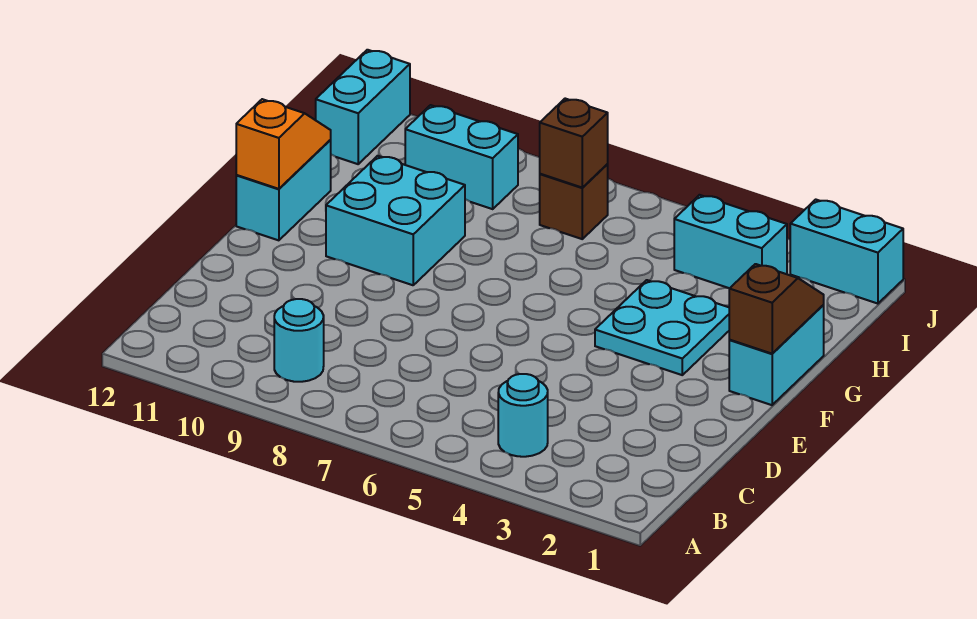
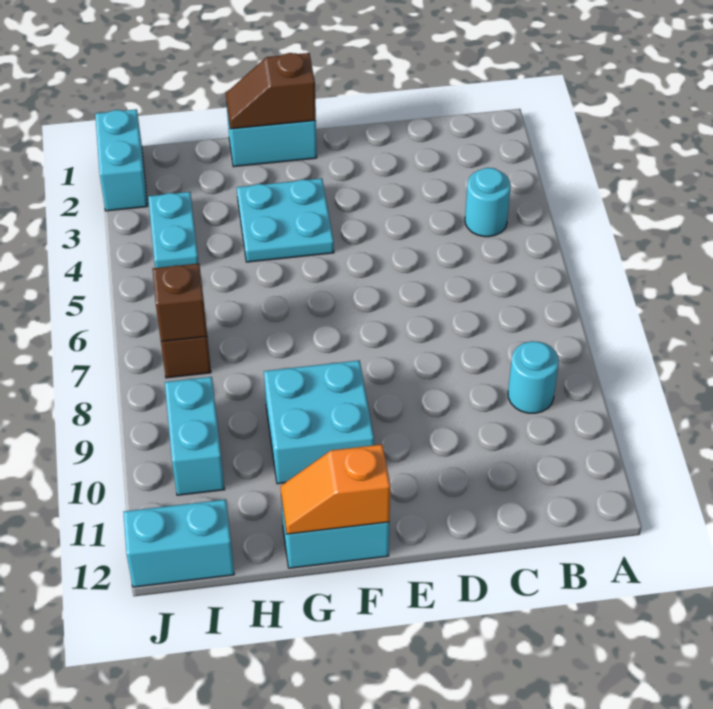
cyan 1x2 brick [674,195,787,288] -> cyan 1x2 plate [148,192,198,268]

